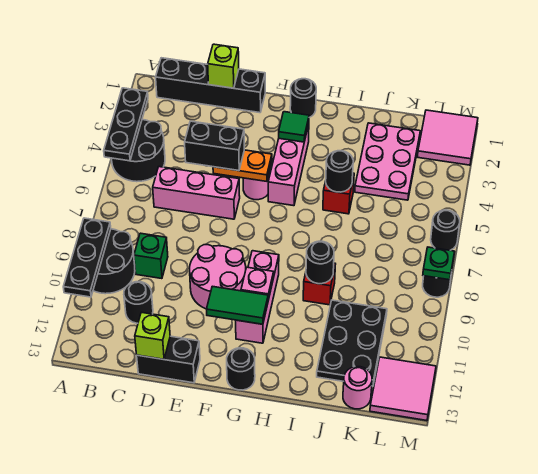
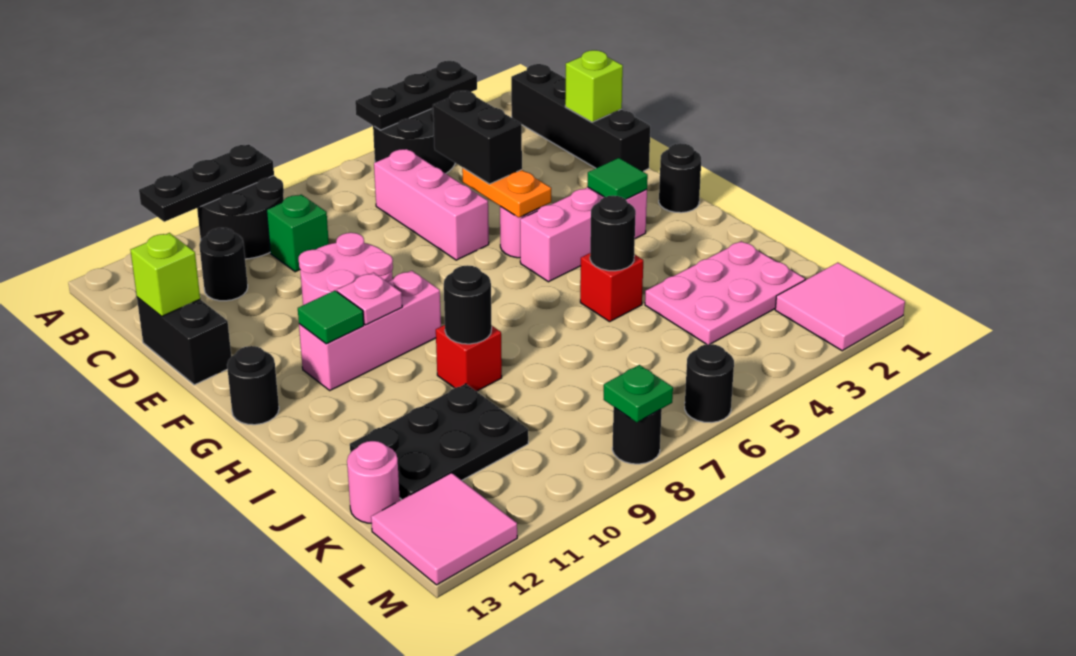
green 1x2 tile [207,286,268,324] -> green 1x1 tile [298,291,364,344]

